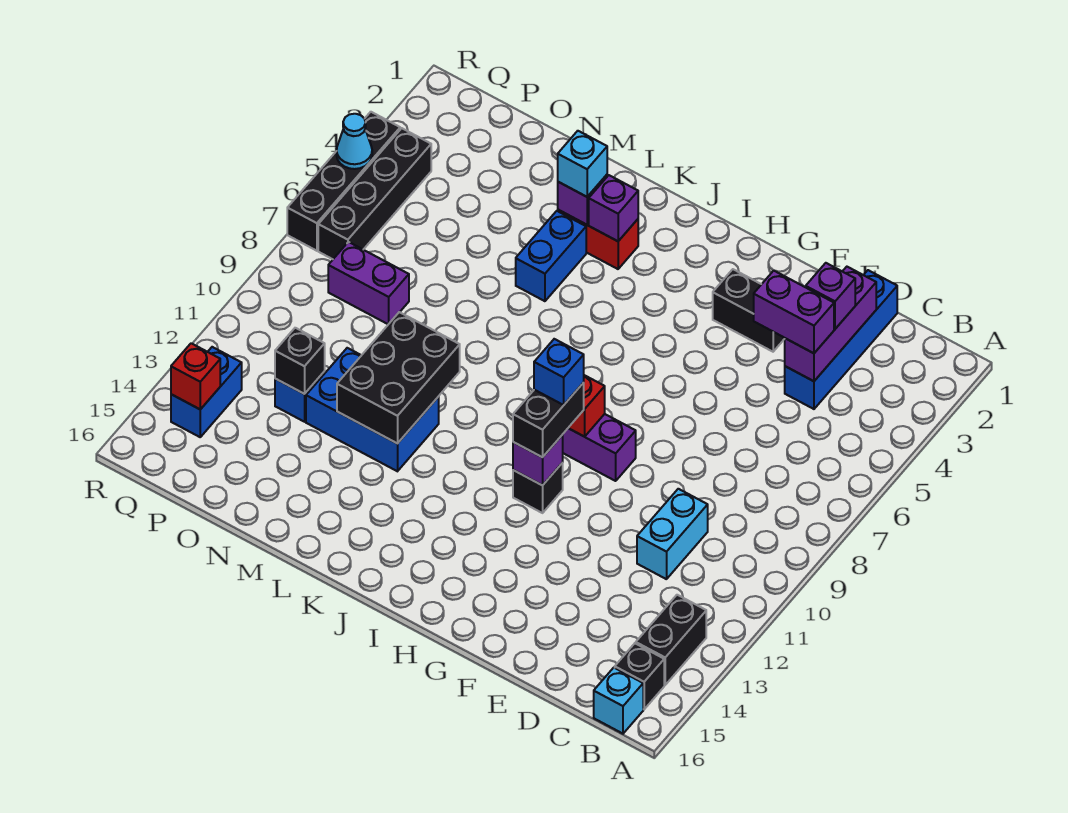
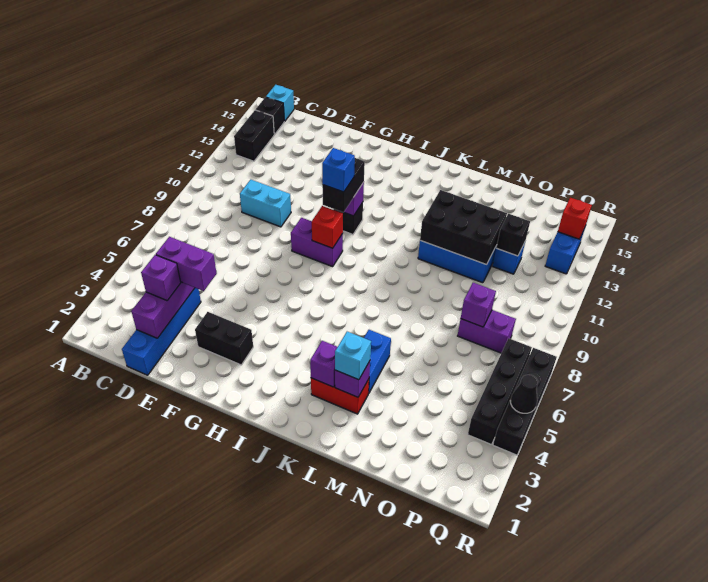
cyan 1x2 brick [637,489,708,579] -> cyan 1x2 brick turned to [240,179,291,227]
black 2x3 brick [337,312,460,444] -> black 2x3 brick turned to [420,190,507,265]
none -> purple 1x1 brick [461,283,496,327]
cyan 1x1 cone [337,114,372,169] -> black 1x1 cone [510,375,538,413]

